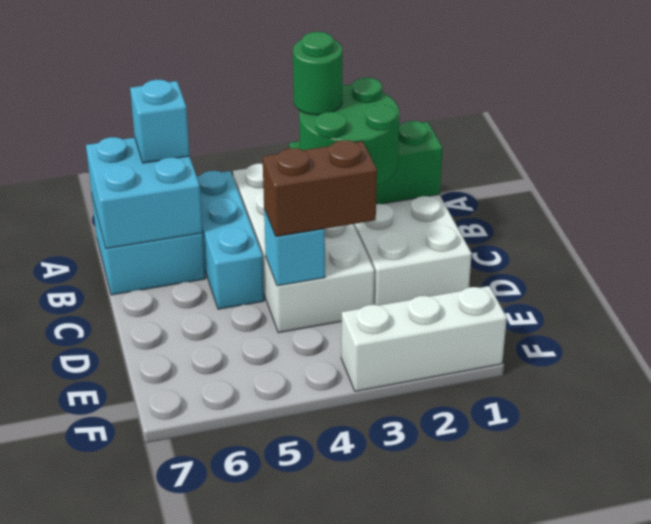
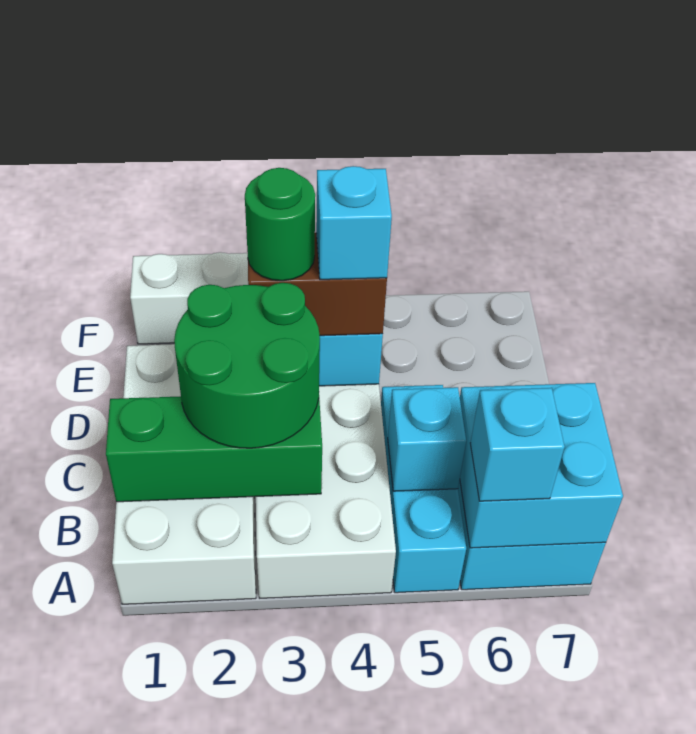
green 1x1 round brick [293,32,343,115] -> green 1x1 round brick moved to [245,168,315,281]
none -> cyan 1x1 brick [388,387,466,491]
none -> cyan 1x1 brick [316,166,392,280]

